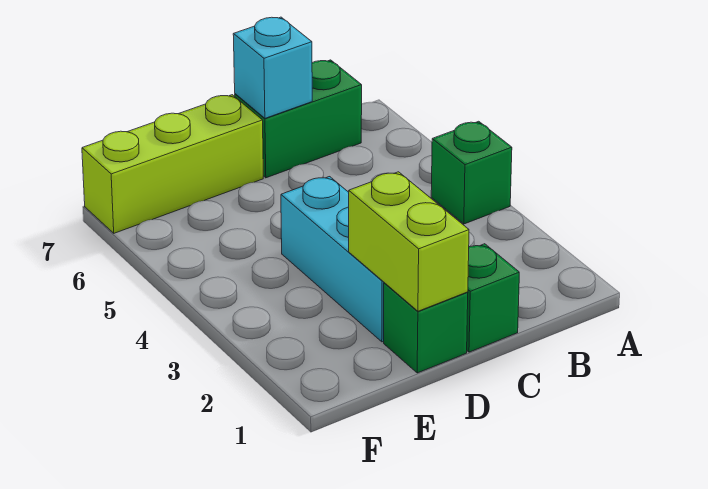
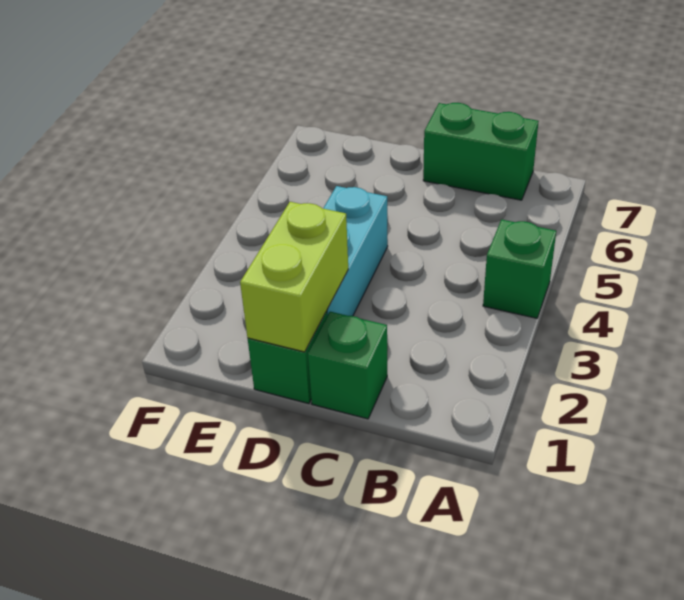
cyan 1x1 brick [233,17,312,118] -> none
lime 1x3 brick [82,95,263,233] -> none

